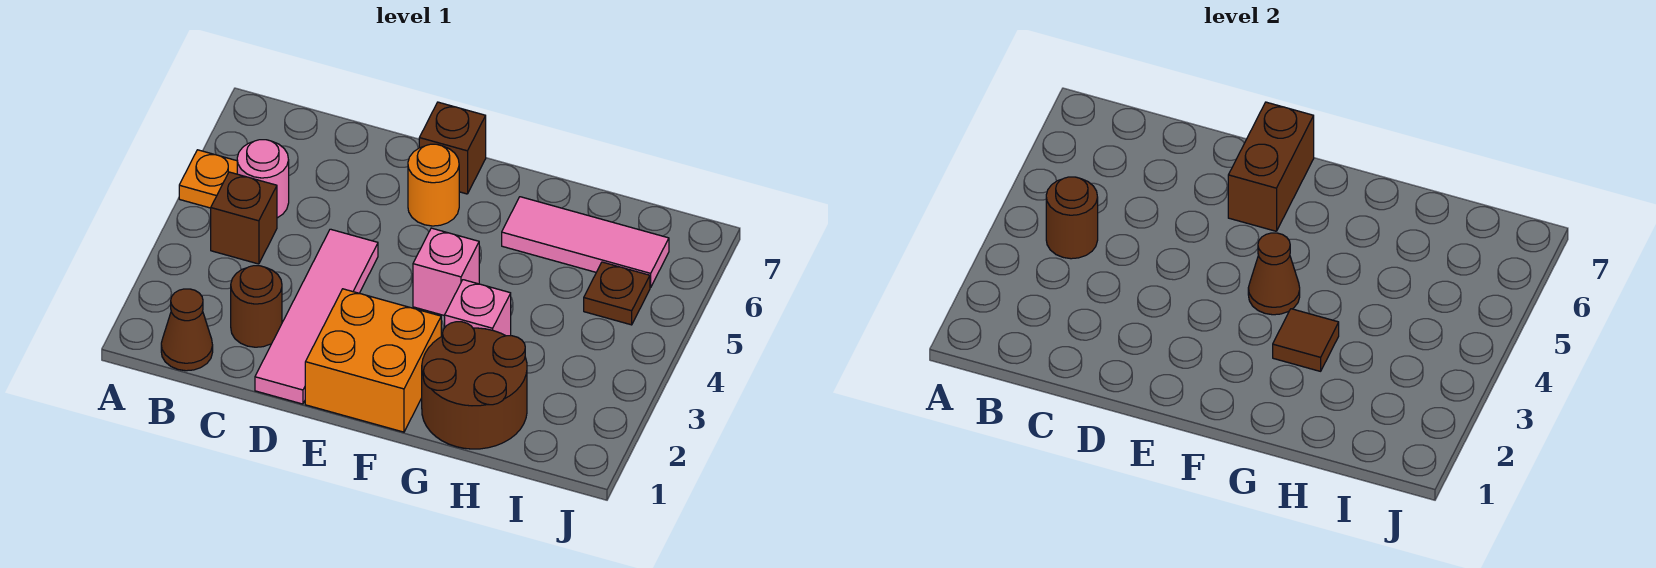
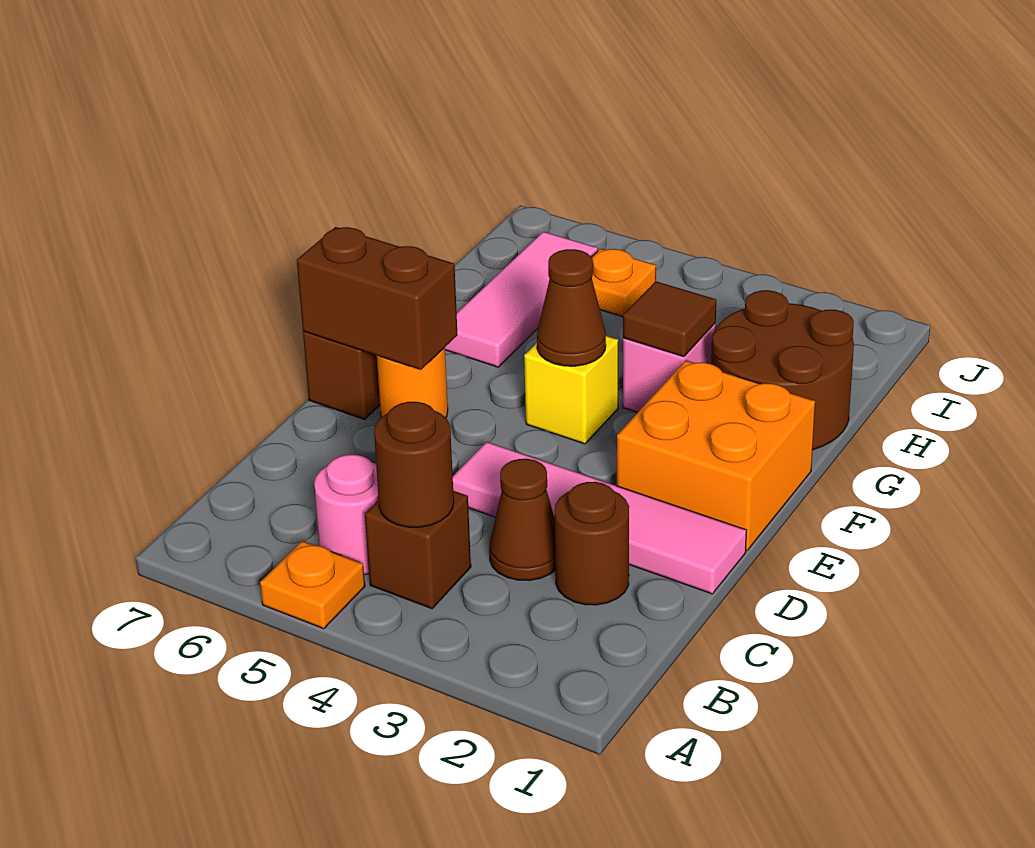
brown 1x1 cone [161,289,213,371] -> brown 1x1 cone moved to [489,459,556,580]
pink 1x1 brick [413,228,479,316] -> yellow 1x1 brick [524,336,618,444]
brown 1x1 plate [584,262,650,325] -> orange 1x1 plate [592,249,656,317]

